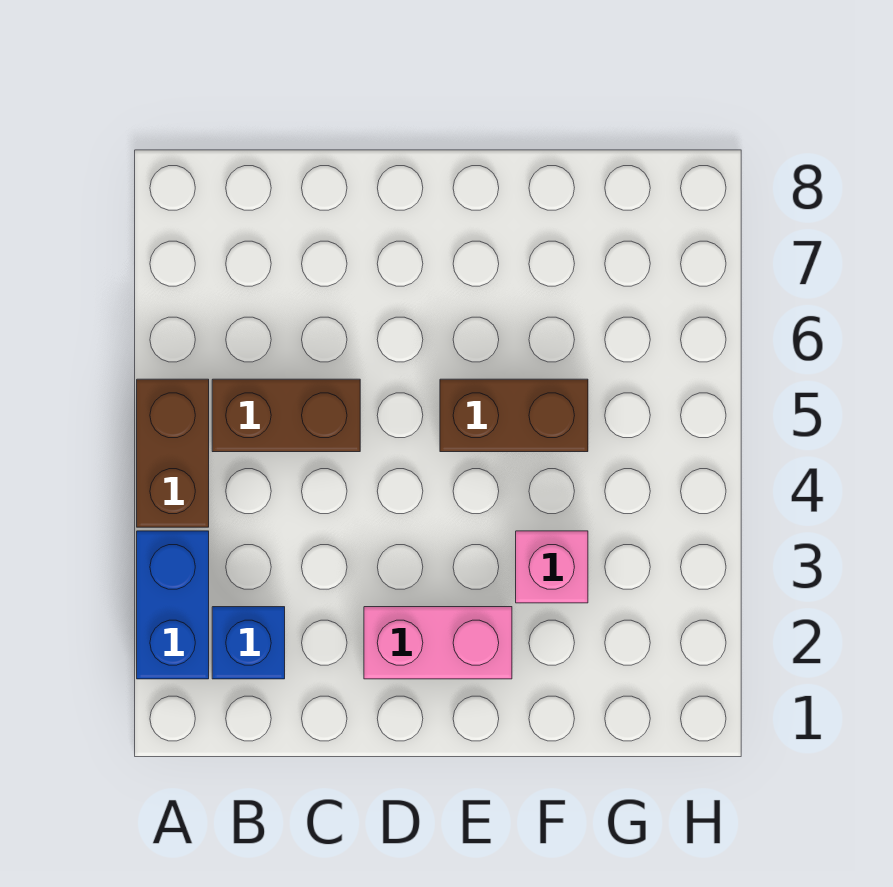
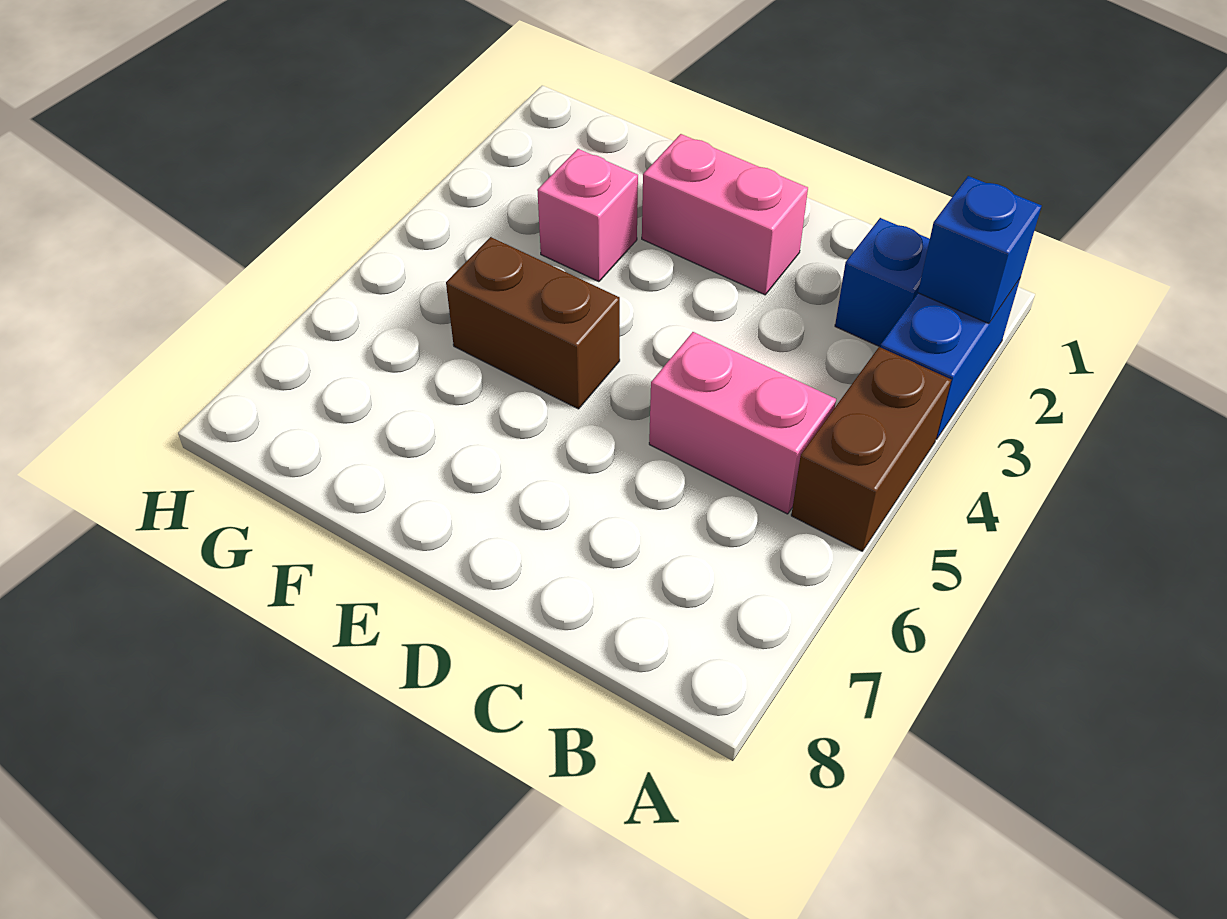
none -> blue 1x1 brick [918,176,1042,324]
brown 1x2 brick [212,379,360,452] -> pink 1x2 brick [649,332,836,514]

